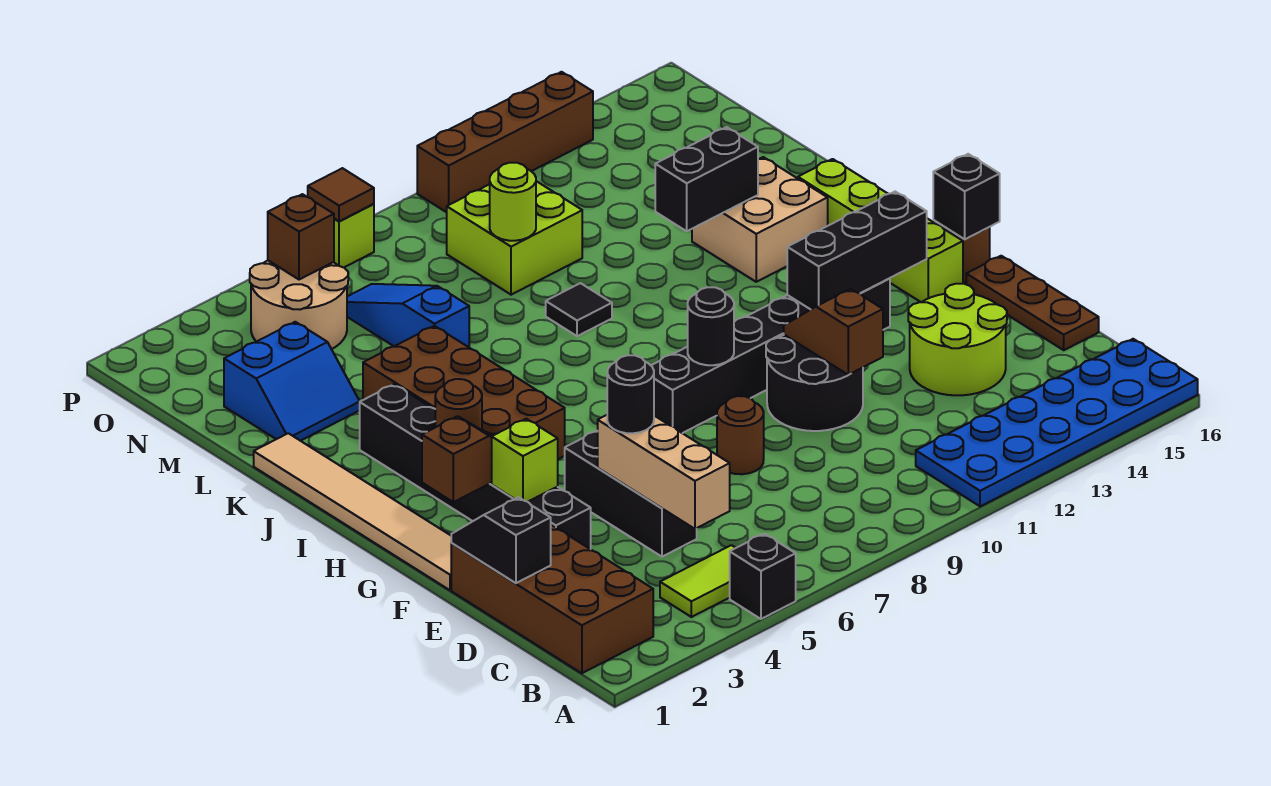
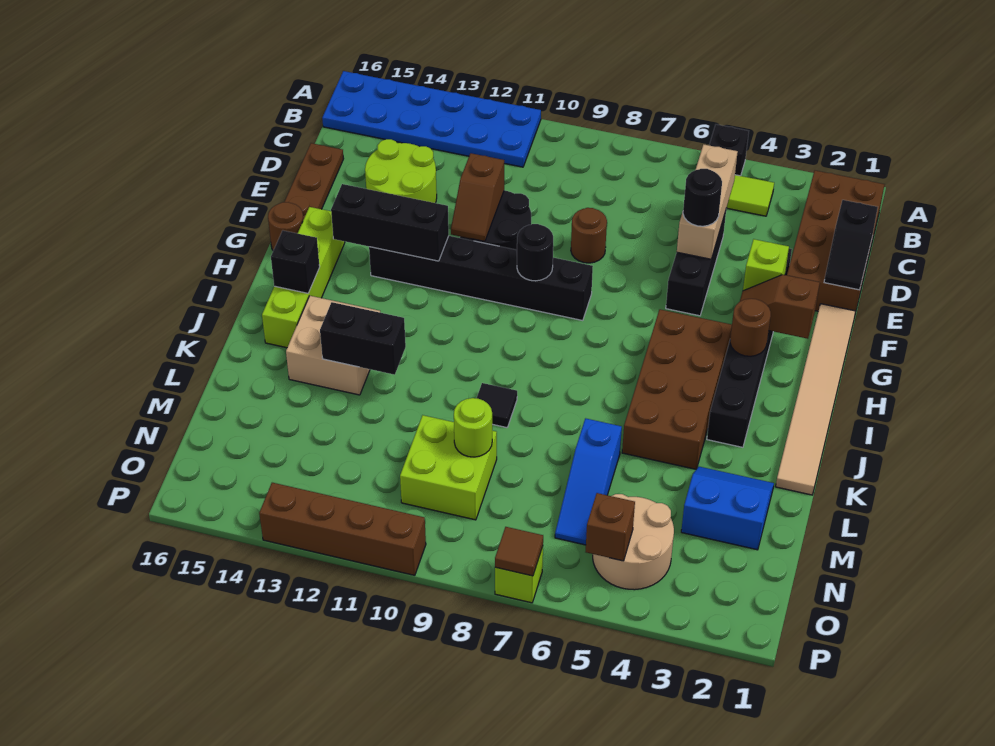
black 1x1 brick [933,154,1000,239] -> black 1x1 brick moved to [271,231,320,293]

